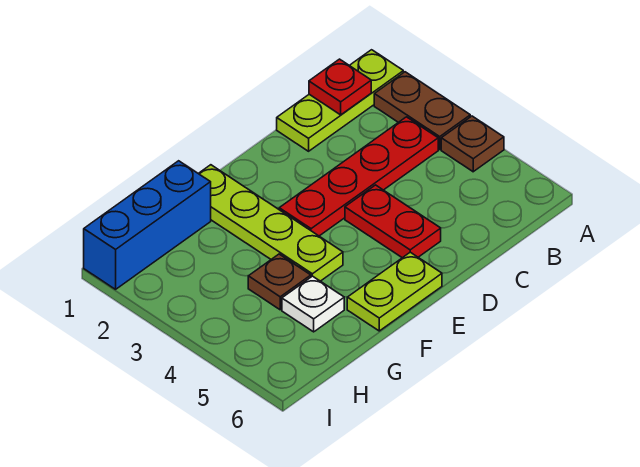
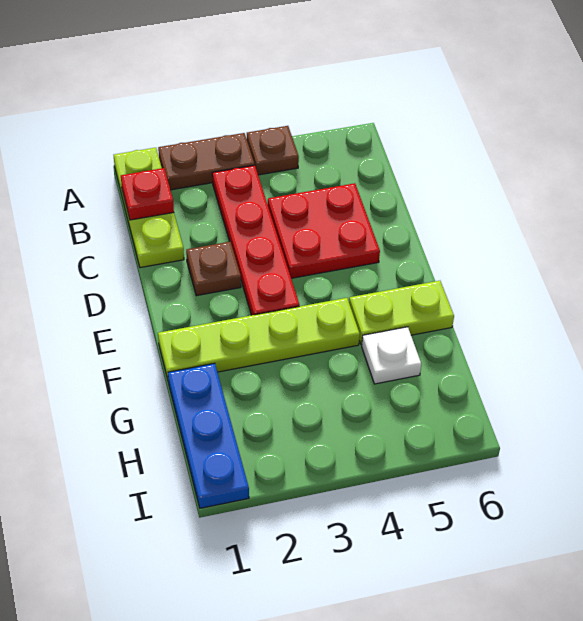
red 1x2 plate [345,185,441,258] -> red 2x2 plate [268,183,380,278]
lime 1x2 plate [347,252,442,331] -> lime 1x2 plate turned to [349,281,454,345]
blue 1x3 brick [84,161,211,289] -> blue 1x3 plate [168,363,249,508]
brown 1x1 plate [248,254,311,310] -> brown 1x1 plate moved to [186,242,241,296]

